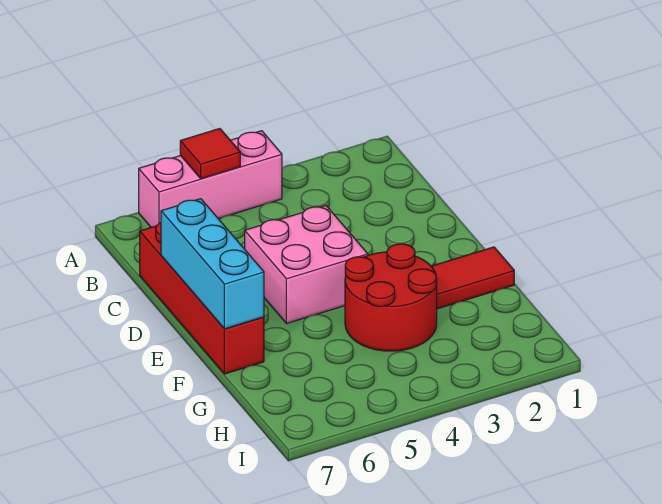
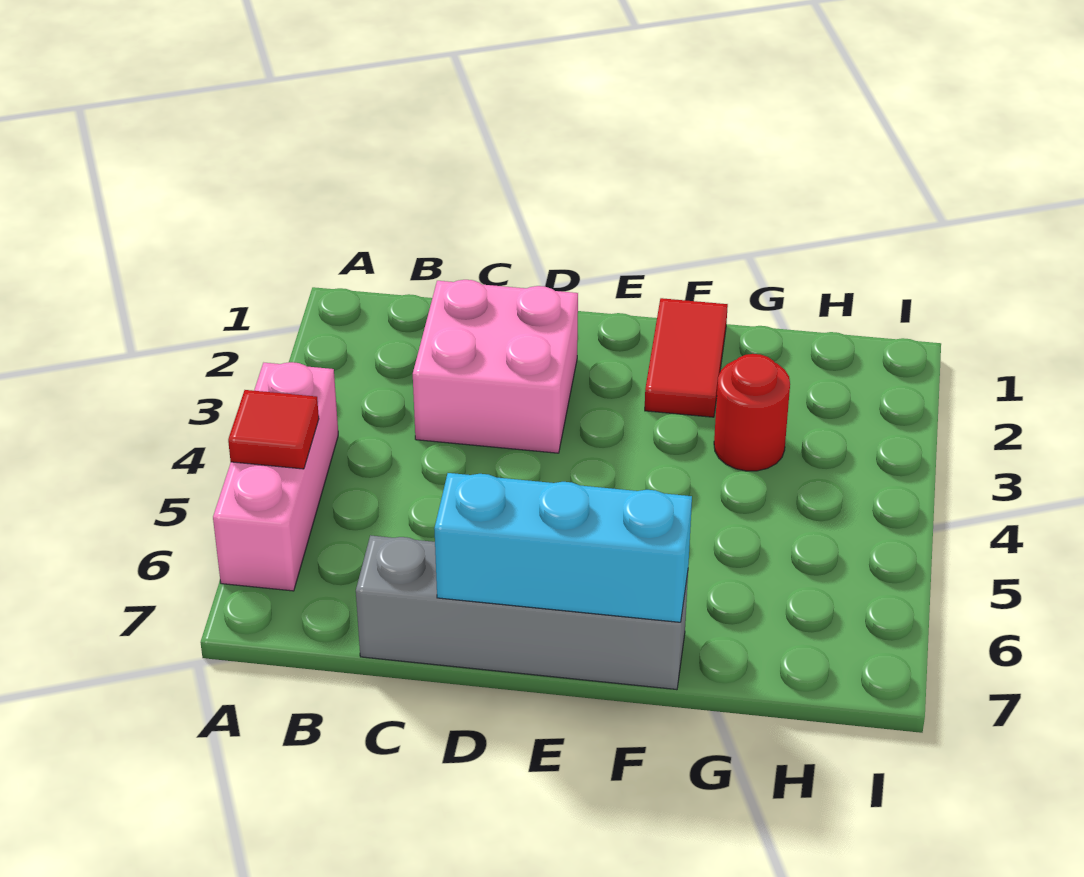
red 1x4 brick [140,223,264,374] -> grey 1x4 brick [356,535,688,690]
pink 2x2 brick [245,205,368,324] -> pink 2x2 brick moved to [413,280,578,453]
red 2x2 round brick [345,244,437,351] -> red 1x1 round brick [714,354,790,471]

